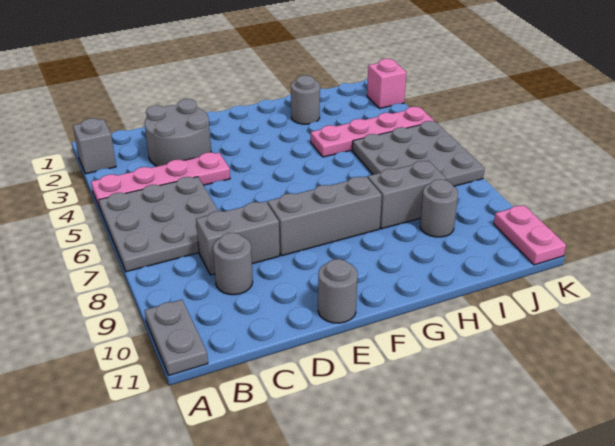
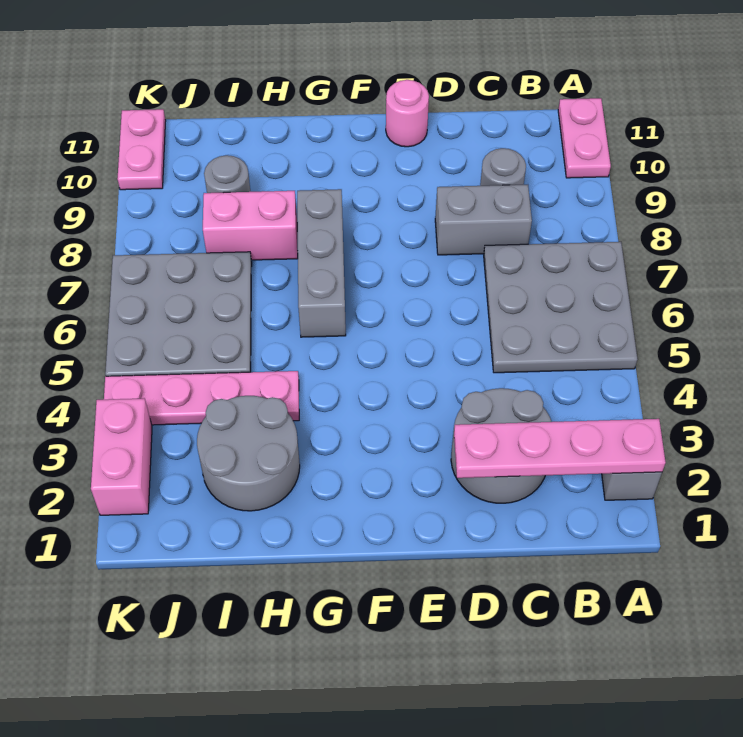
pink 1x4 plate [91,152,230,208] -> pink 1x4 plate moved to [454,419,666,478]
grey 1x2 plate [145,300,208,375] -> pink 1x2 plate [558,98,611,178]
grey 1x3 brick [267,177,382,256] -> grey 1x3 brick turned to [297,189,346,337]
grey 1x1 round brick [318,259,358,323] -> pink 1x1 round brick [386,80,429,147]
grey 1x1 round brick [291,75,320,124] -> grey 2x2 round brick [197,396,300,511]
grey 1x2 brick [368,161,446,229] -> pink 1x2 brick [203,191,298,260]
pink 1x1 brick [367,59,407,109] -> pink 1x2 brick [91,398,152,515]

